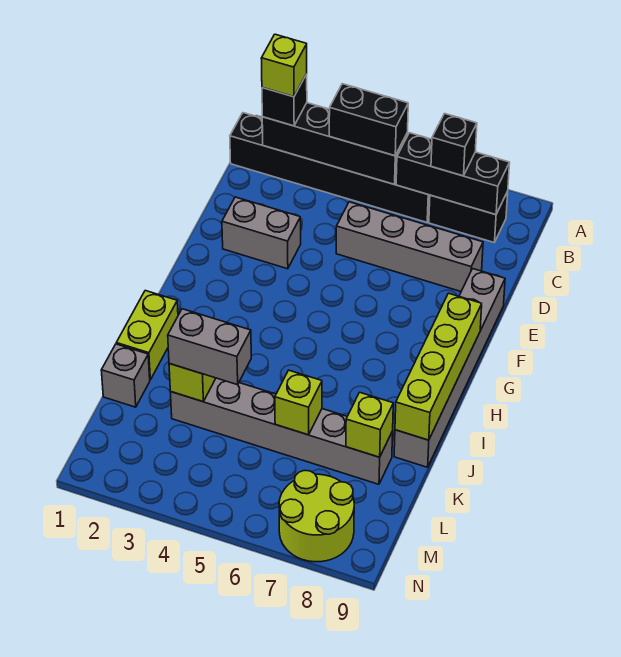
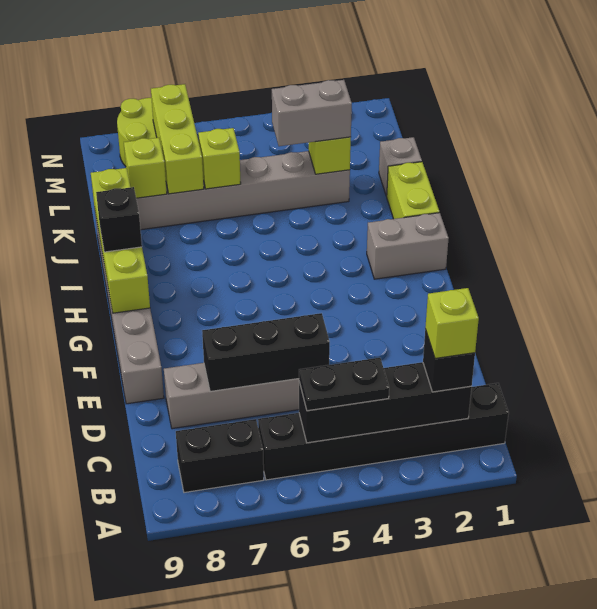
black 1x2 brick [329,84,408,156] -> black 1x2 plate [299,358,389,411]
black 1x3 brick [396,133,510,215] -> black 1x3 brick moved to [202,313,330,392]
black 1x1 brick [431,114,477,176] -> black 1x1 brick moved to [96,187,142,252]
grey 1x2 brick [222,197,301,269] -> grey 1x2 brick moved to [367,213,449,279]
none -> lime 1x3 brick [151,84,204,194]

